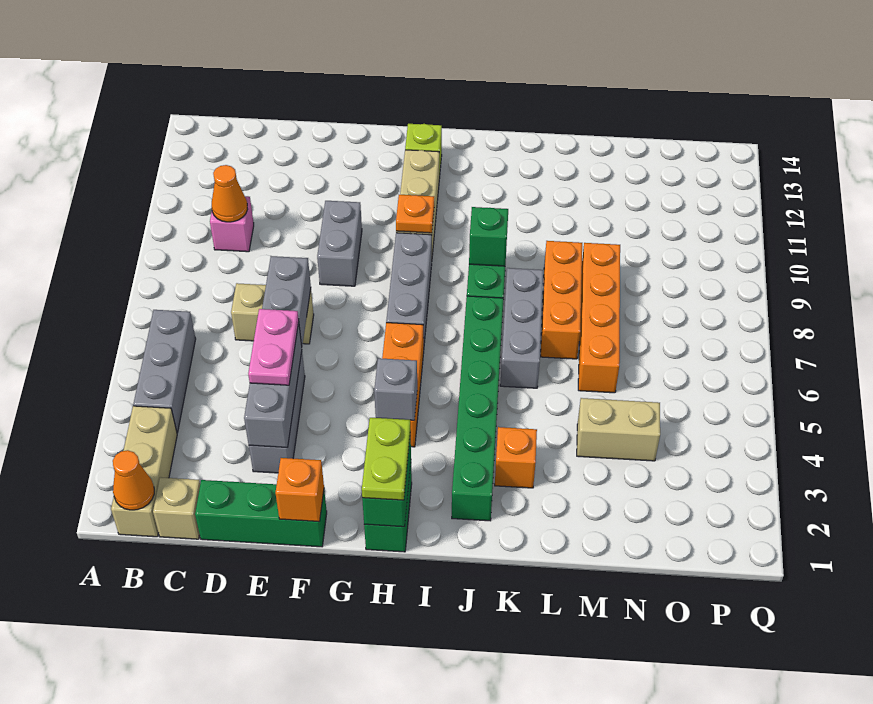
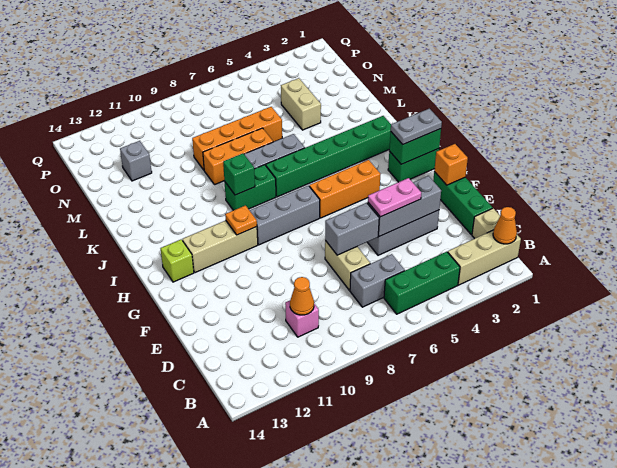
grey 1x3 brick [133,310,196,433] -> green 1x3 brick [384,252,460,314]
grey 1x2 brick [317,201,362,286] -> grey 1x2 brick moved to [350,254,405,307]
lime 1x2 plate [362,418,410,500] -> grey 1x2 plate [391,109,442,144]
grey 1x1 brick [374,358,417,420] -> grey 1x1 brick moved to [120,141,152,181]
orange 1x1 brick [495,427,537,488] -> none

